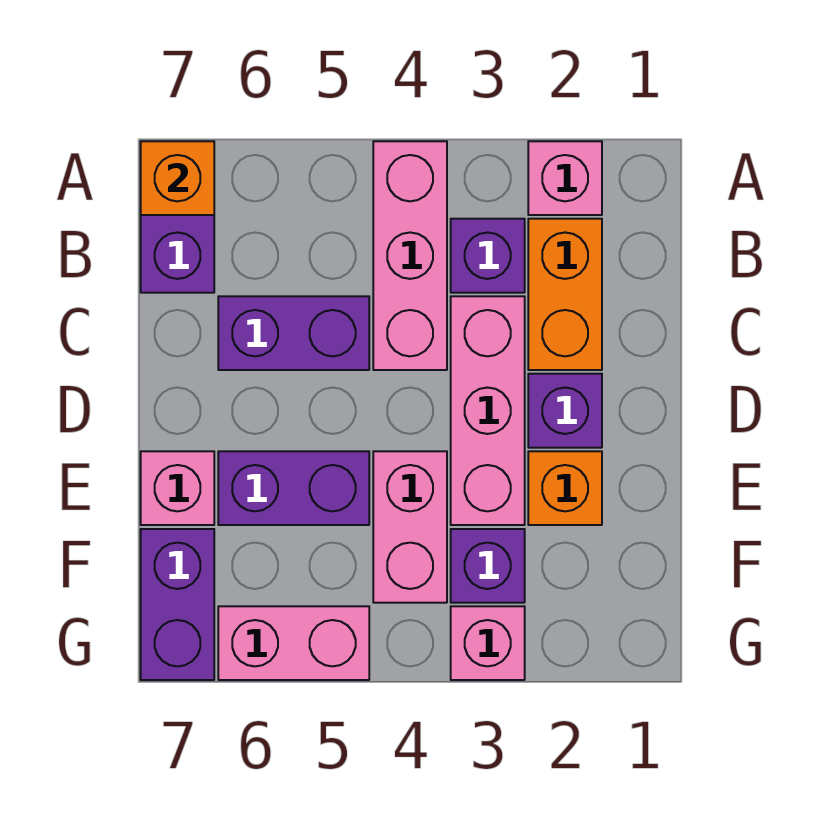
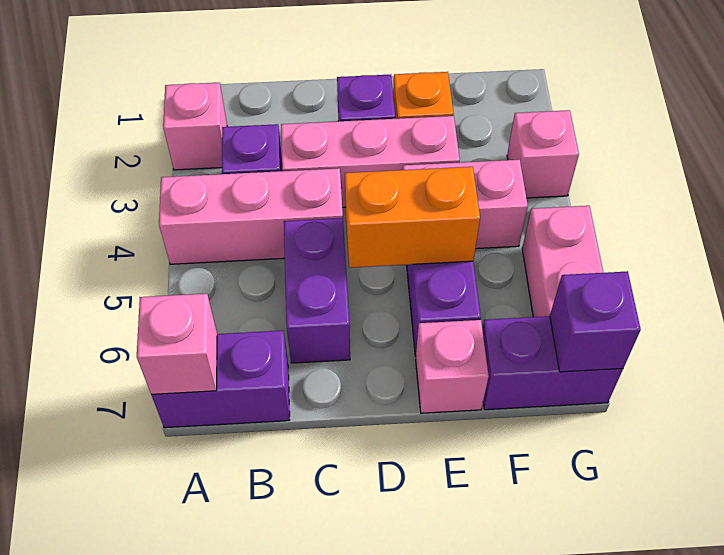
orange 1x1 brick [141,141,214,215] -> pink 1x1 brick [137,294,217,395]
orange 1x2 brick [528,219,602,370] -> orange 1x2 brick moved to [345,167,480,268]
purple 1x1 brick [451,529,525,603] -> purple 1x1 brick moved to [550,271,641,372]

